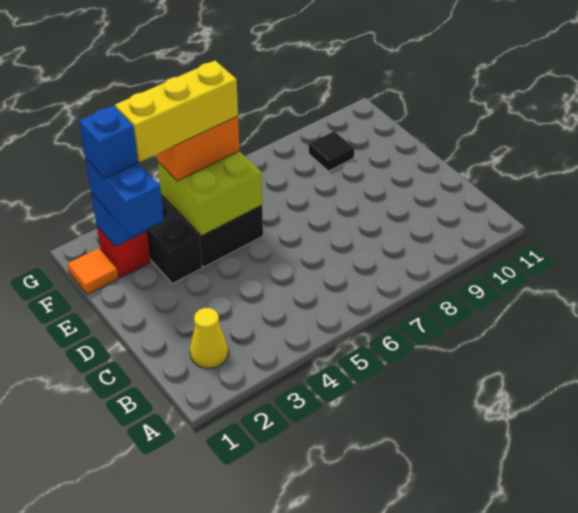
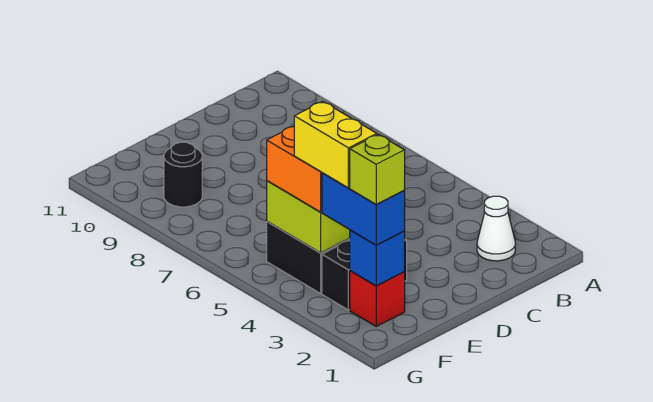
yellow 1x1 cone [190,308,228,368] -> white 1x1 cone [477,196,515,261]
blue 1x2 brick [85,158,164,236] -> blue 1x2 brick turned to [322,173,405,245]
orange 1x1 tile [67,248,119,295] -> none
blue 1x1 brick [79,106,138,178] -> lime 1x1 brick [350,134,405,205]
yellow 1x3 brick [115,61,238,162] -> yellow 1x2 brick [294,101,377,188]
black 1x1 tile [308,131,355,171] -> black 1x1 round brick [164,142,202,207]

